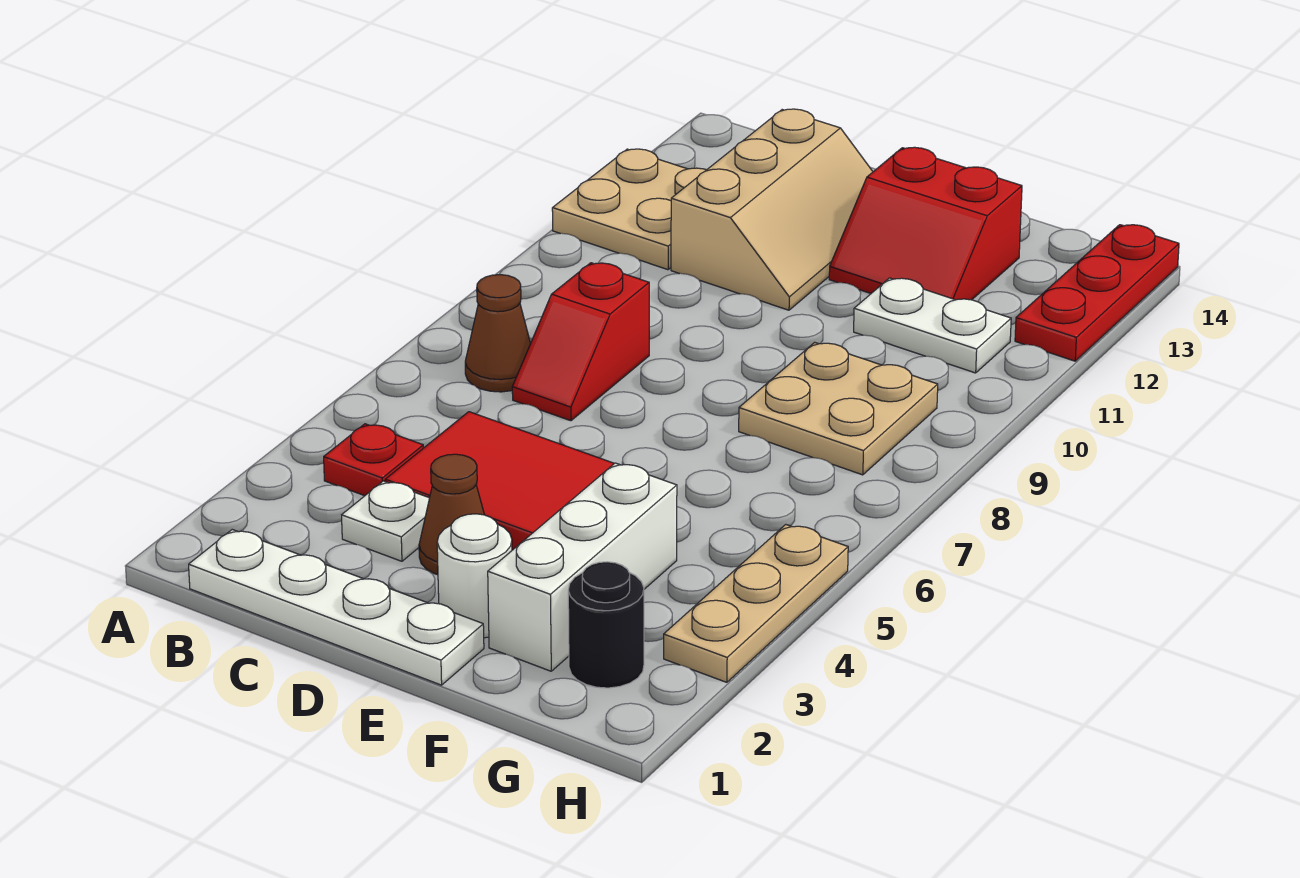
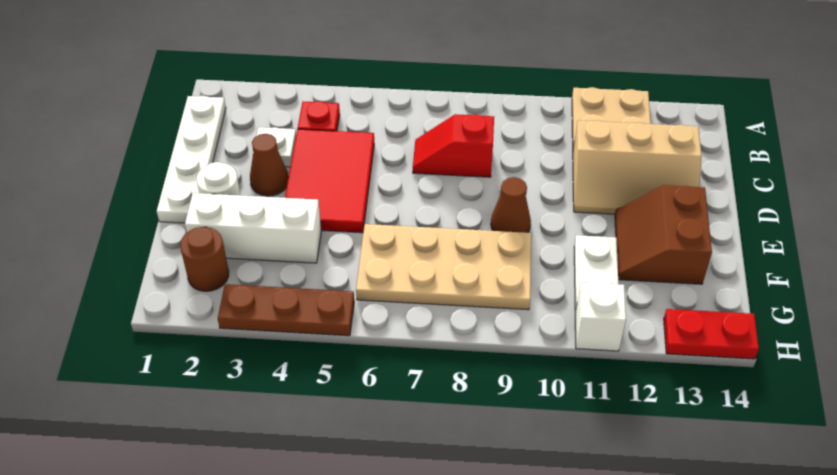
brown 1x1 cone [465,275,531,392] -> brown 1x1 cone moved to [491,177,531,233]
red 2x2 slope [829,147,1022,300] -> brown 2x2 slope [615,185,712,284]
tan 2x2 plate [739,342,938,475] -> tan 2x4 plate [356,224,531,310]
black 1x1 round brick [568,562,644,688] -> brown 1x1 round brick [180,227,229,291]
tan 1x3 plate [664,525,848,682] -> brown 1x3 plate [218,284,354,336]
none -> white 1x1 brick [575,282,626,351]
red 1x3 plate [1015,225,1179,361] -> red 1x2 plate [664,309,759,359]

